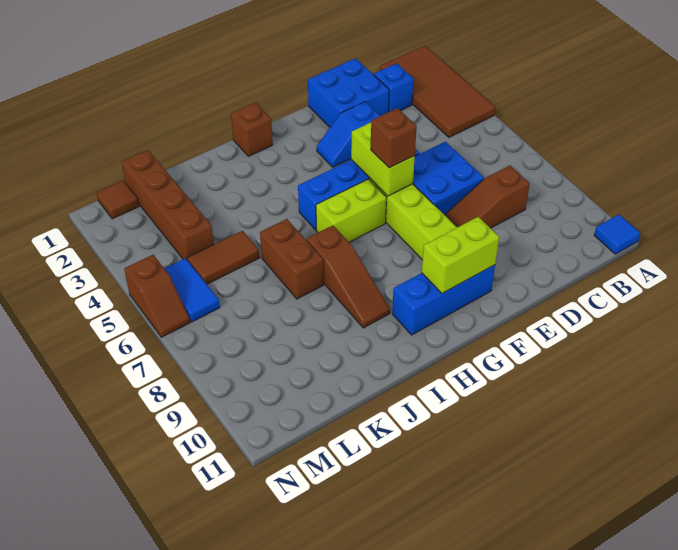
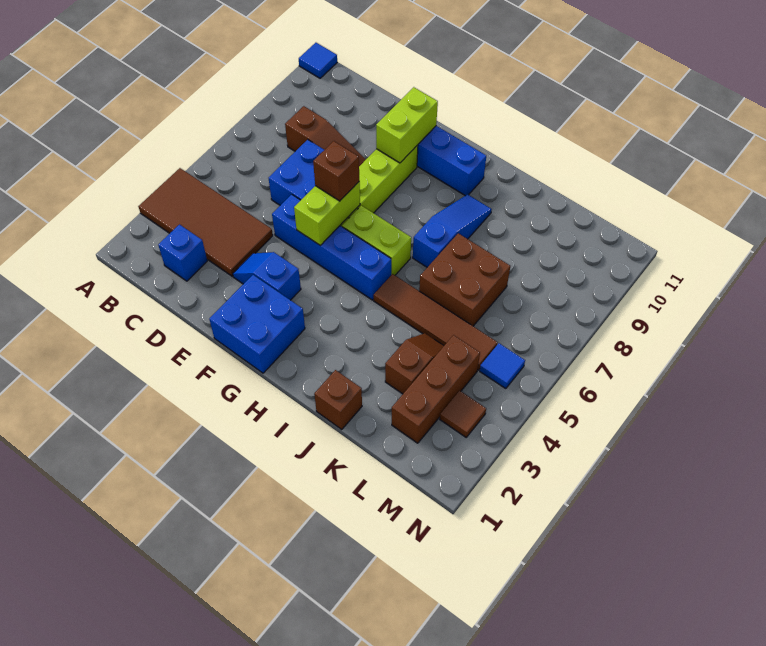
brown 2x4 tile [380,46,495,137] -> brown 2x4 tile turned to [138,168,273,276]
blue 2x2 brick [308,58,389,127] -> blue 2x2 brick moved to [209,275,305,373]
blue 1x2 slope [317,102,380,167] -> blue 1x2 slope turned to [233,252,301,300]
lime 1x2 brick [422,217,499,293] -> lime 1x2 brick turned to [376,87,438,163]
brown 1x1 brick [231,102,273,156] -> brown 1x1 brick moved to [314,370,362,429]
brown 1x3 slope [307,226,390,328] -> blue 1x3 slope [413,194,492,267]
brown 1x2 brick [260,219,323,299] -> brown 2x2 brick [419,233,510,326]
brown 1x2 tile [187,231,260,284] -> brown 1x4 tile [374,274,497,370]
brown 1x4 brick [121,150,214,259] -> brown 1x3 brick [392,335,480,443]
brown 1x1 tile [97,181,139,219] -> brown 1x1 tile moved to [440,391,486,437]
blue 1x2 tile [164,258,220,322] -> blue 1x1 tile [480,343,525,389]
brown 1x2 slope [124,255,190,337] -> brown 1x2 slope moved to [385,333,444,394]

